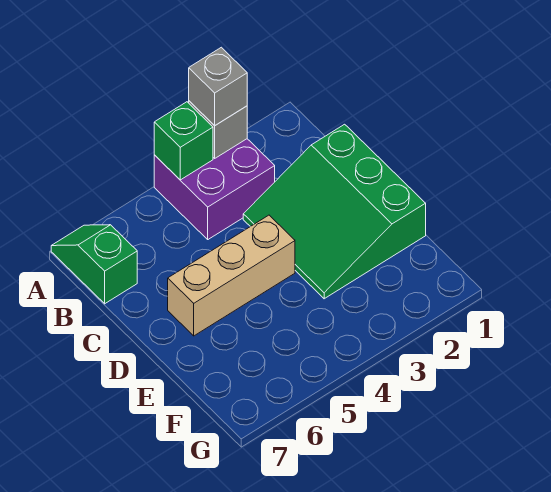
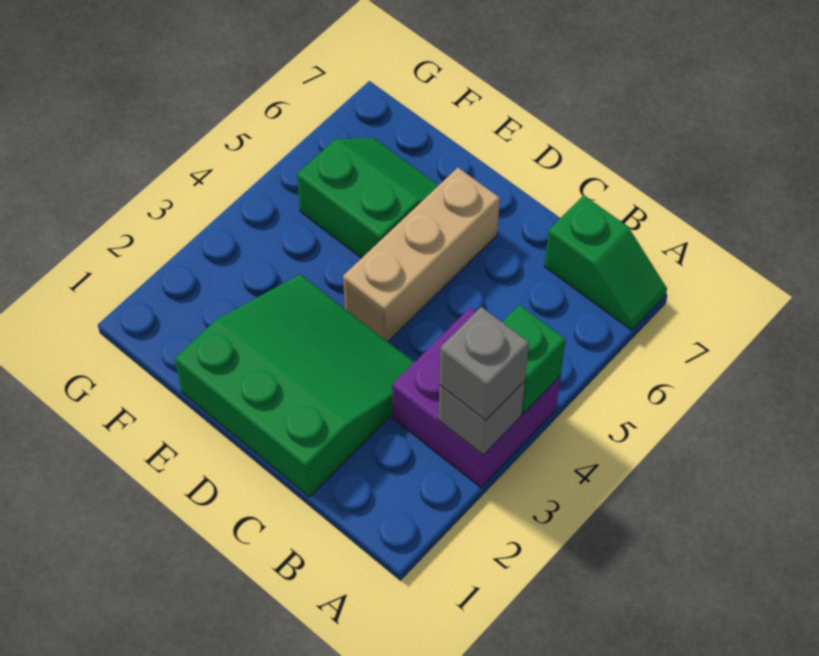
none -> green 2x2 slope [297,137,439,258]

